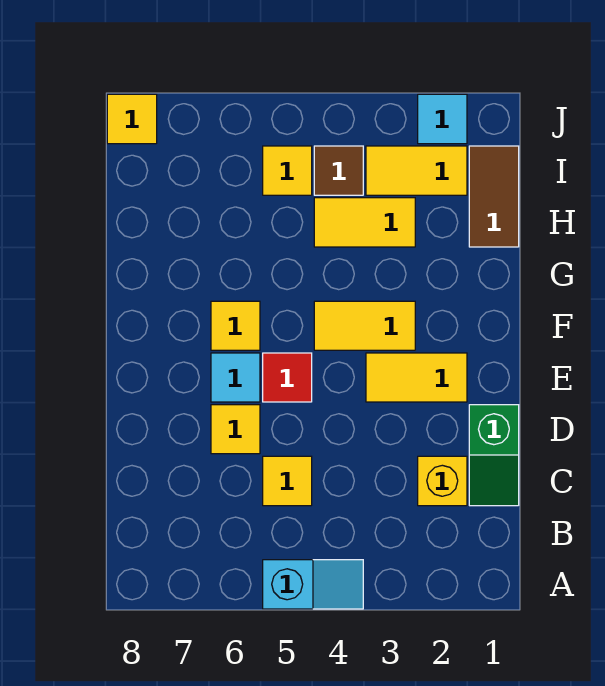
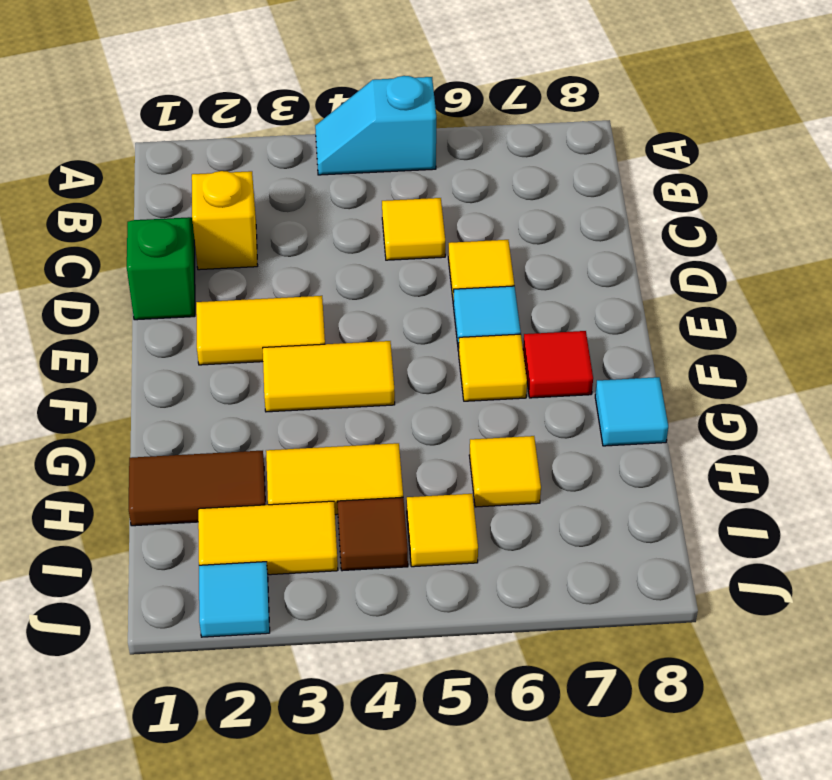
red 1x1 tile [263,353,312,402] -> red 1x1 tile moved to [523,331,593,398]
none -> cyan 1x1 tile [595,377,668,446]
brown 1x2 tile [469,146,519,247] -> brown 1x2 tile turned to [129,451,265,526]
yellow 1x1 tile [107,94,157,144] -> yellow 1x1 tile moved to [469,436,541,507]

